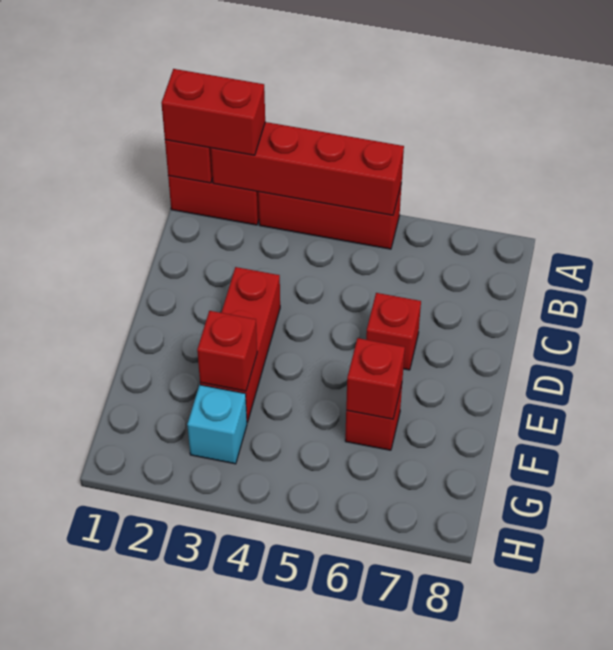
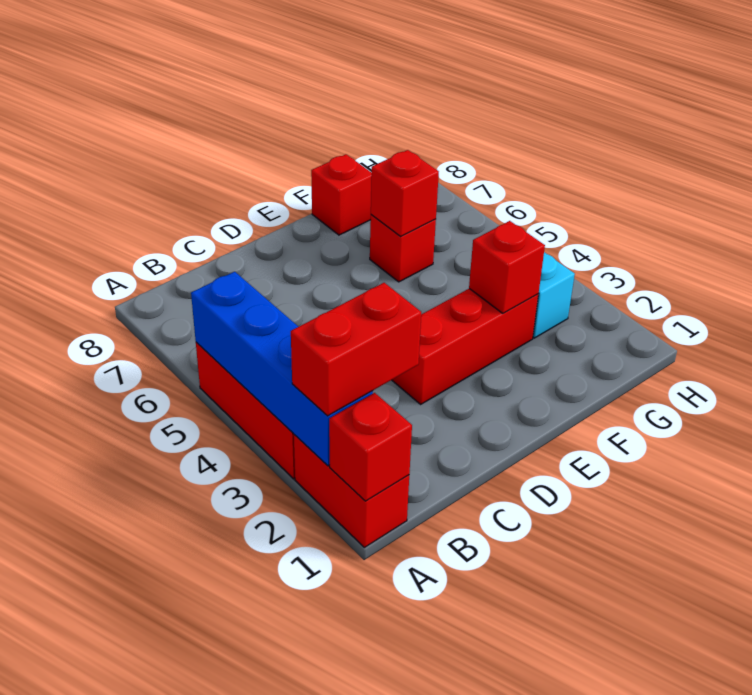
red 1x2 brick [161,69,265,155] -> red 1x2 brick turned to [291,283,421,416]
red 1x4 brick [211,122,404,215] -> blue 1x4 brick [191,272,373,466]
red 1x1 brick [366,293,421,370] -> red 1x1 brick moved to [311,154,372,235]

